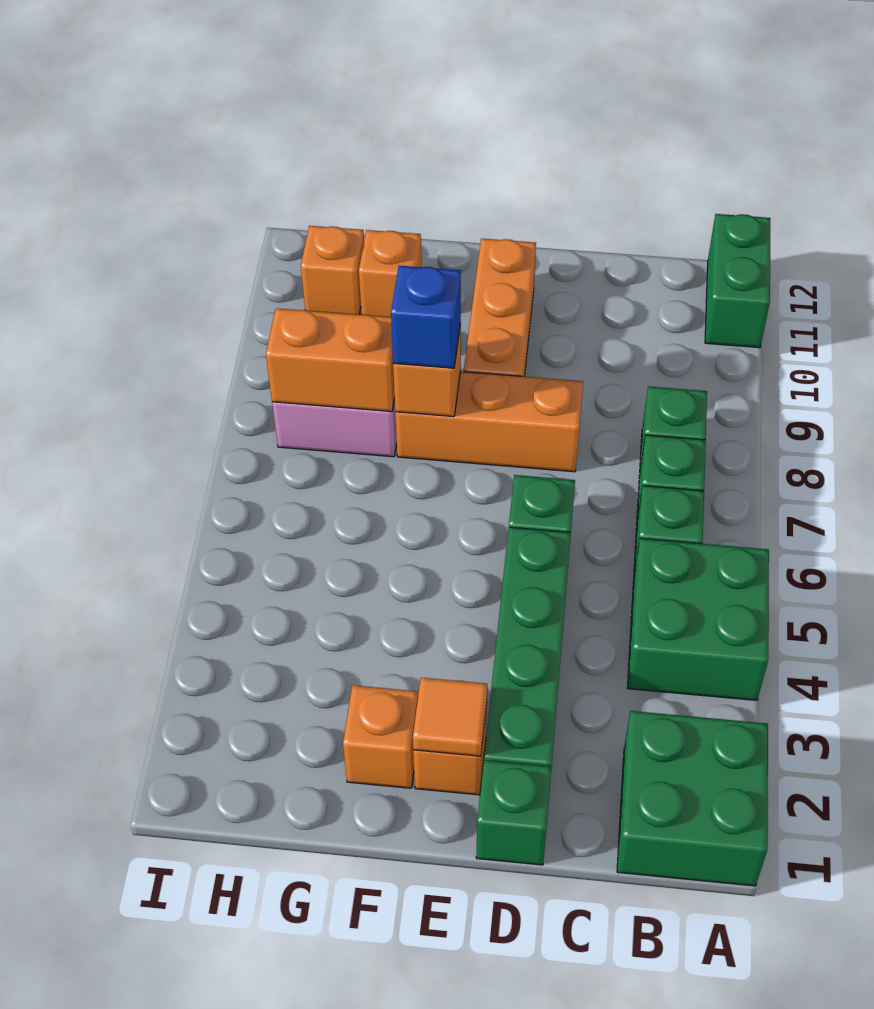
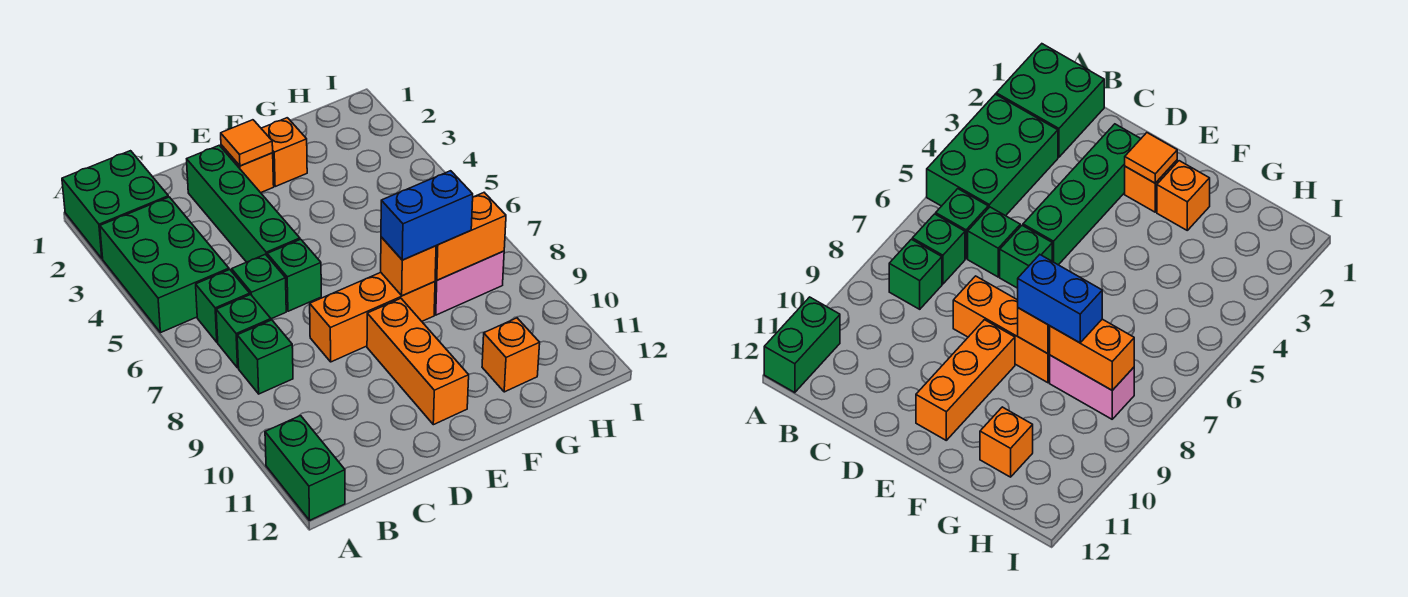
green 2x2 brick [627,538,769,700] -> green 2x3 brick [100,197,229,333]
green 1x1 brick [476,760,552,865] -> green 1x1 brick moved to [232,254,286,319]
blue 1x1 brick [391,266,461,368] -> blue 1x2 brick [381,171,473,260]
orange 1x1 brick [301,226,364,315] -> none

